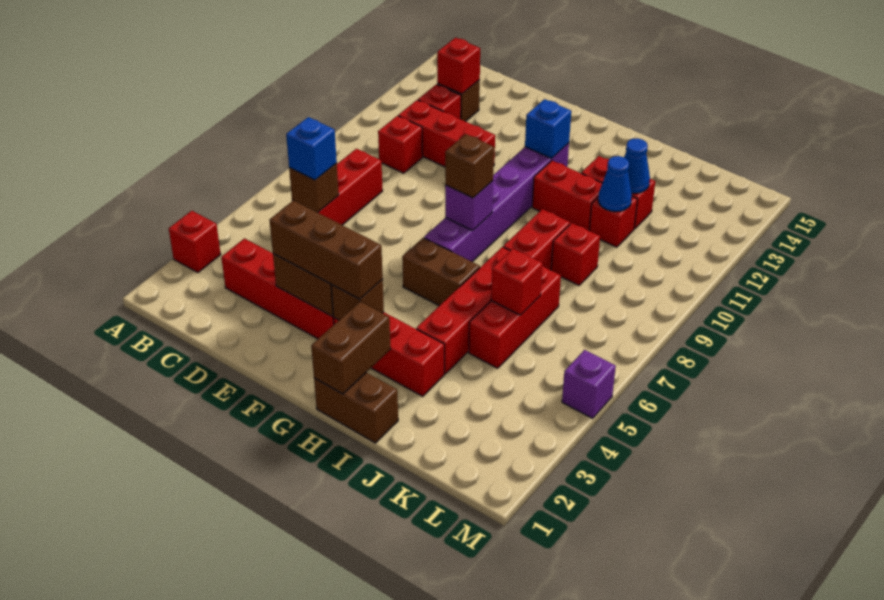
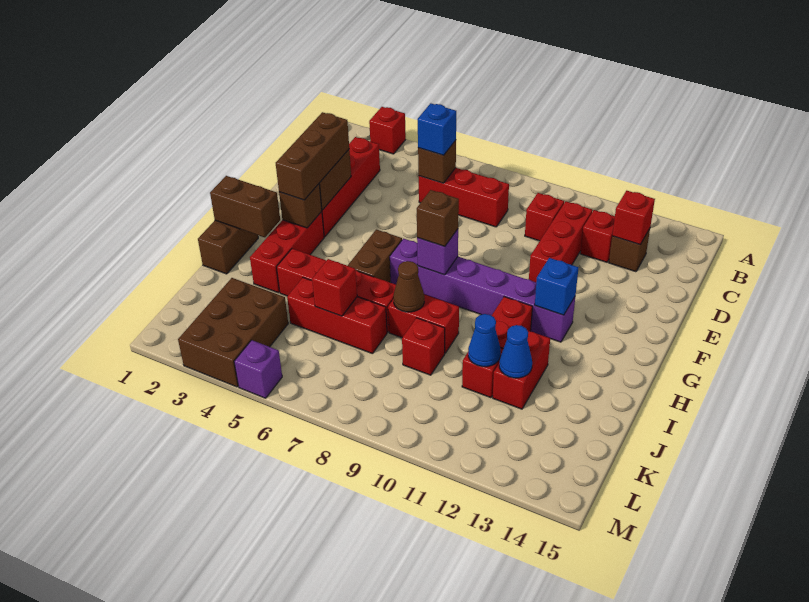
none -> brown 1x1 cone [393,261,424,312]
none -> brown 2x3 brick [178,278,288,387]

